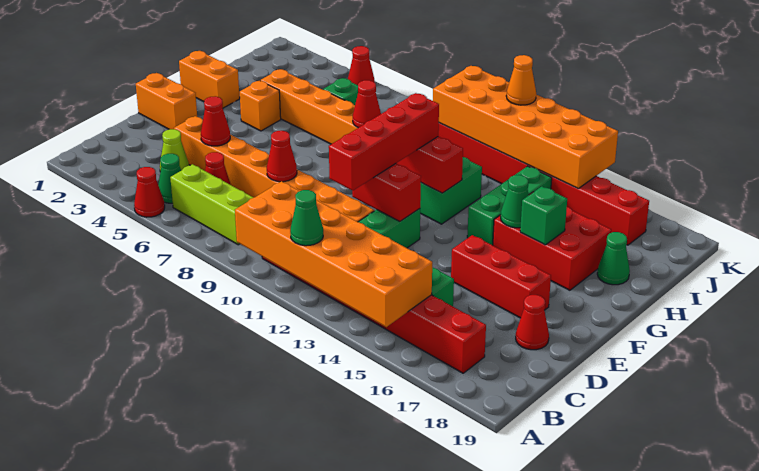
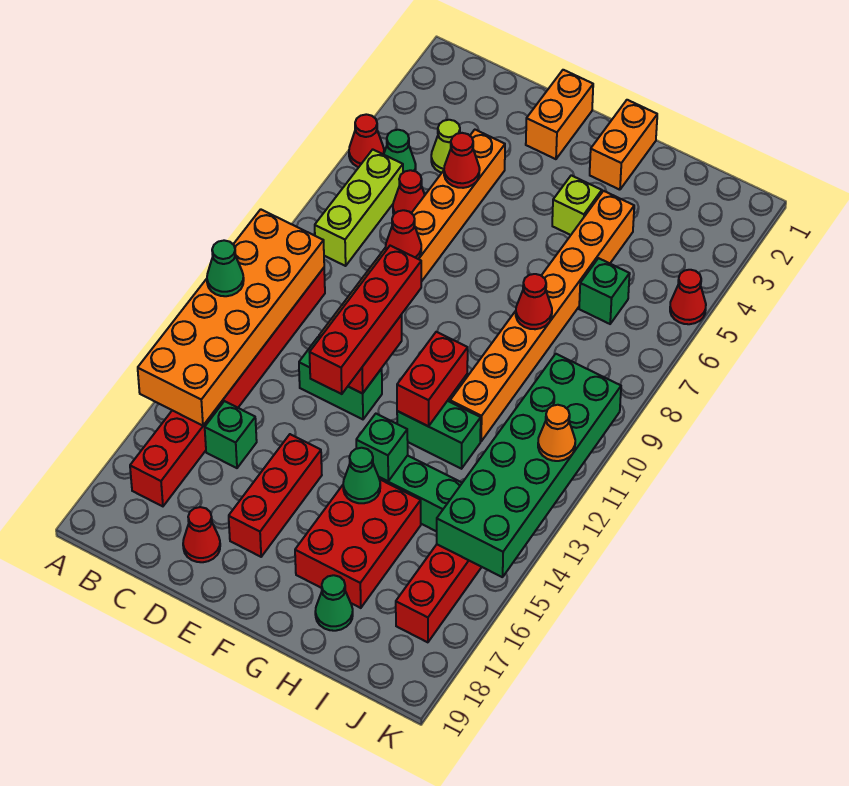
red 1x4 brick [329,93,439,191] -> red 1x4 brick turned to [309,246,421,394]
orange 1x1 brick [239,81,281,131] -> lime 1x1 brick [552,175,602,235]
green 1x1 brick [520,186,567,245] -> green 1x1 brick moved to [356,414,408,481]
orange 2x6 brick [433,66,618,188] -> green 2x6 brick [437,354,621,577]

